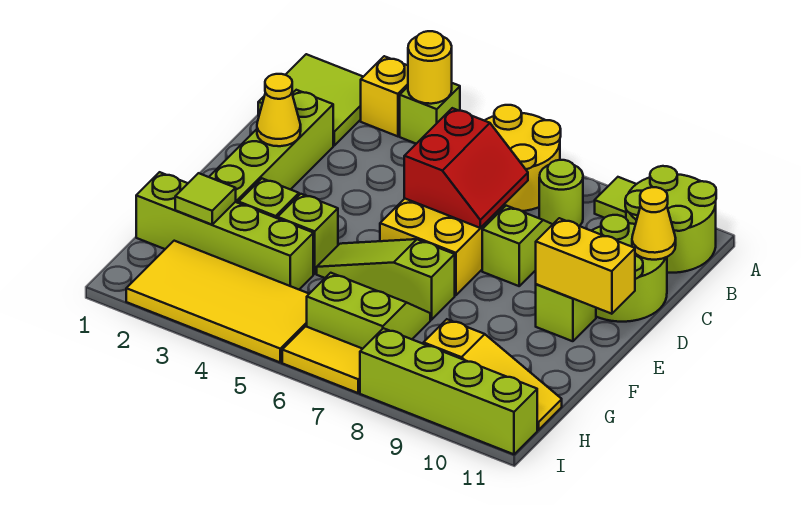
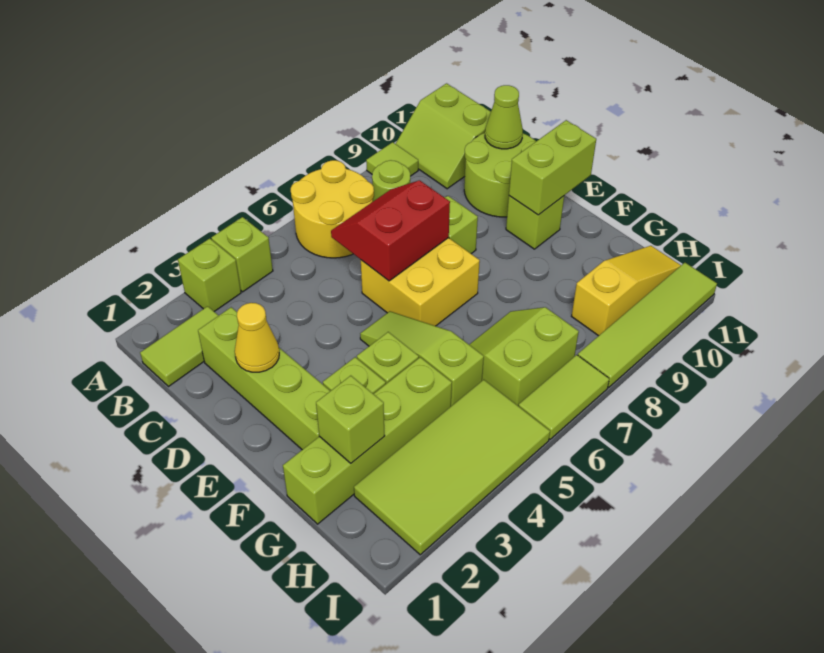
lime 2x2 tile [258,54,363,145] -> lime 1x2 tile [140,306,219,386]
yellow 1x1 brick [361,56,408,136] -> lime 1x1 brick [178,238,241,311]
yellow 1x1 round brick [408,31,452,104] -> none
lime 2x2 round brick [625,166,716,273] -> lime 2x2 slope [396,83,491,189]
red 2x2 slope [404,108,528,228] -> red 2x2 slope turned to [331,180,450,281]
yellow 1x1 cone [632,187,676,260] -> lime 1x1 cone [485,85,523,149]
yellow 1x2 brick [536,218,635,314] -> lime 1x2 brick [509,120,596,215]
lime 1x3 slope [317,239,455,320] -> lime 1x3 slope turned to [360,311,484,406]
lime 1x1 tile [175,173,236,225] -> lime 1x1 brick [316,376,385,463]
yellow 2x4 tile [126,241,309,362] -> lime 2x4 tile [354,380,550,555]
yellow 1x2 tile [282,326,362,393] -> lime 1x2 tile [519,355,609,439]
lime 1x4 brick [360,328,537,454] -> lime 1x4 tile [578,263,717,388]

